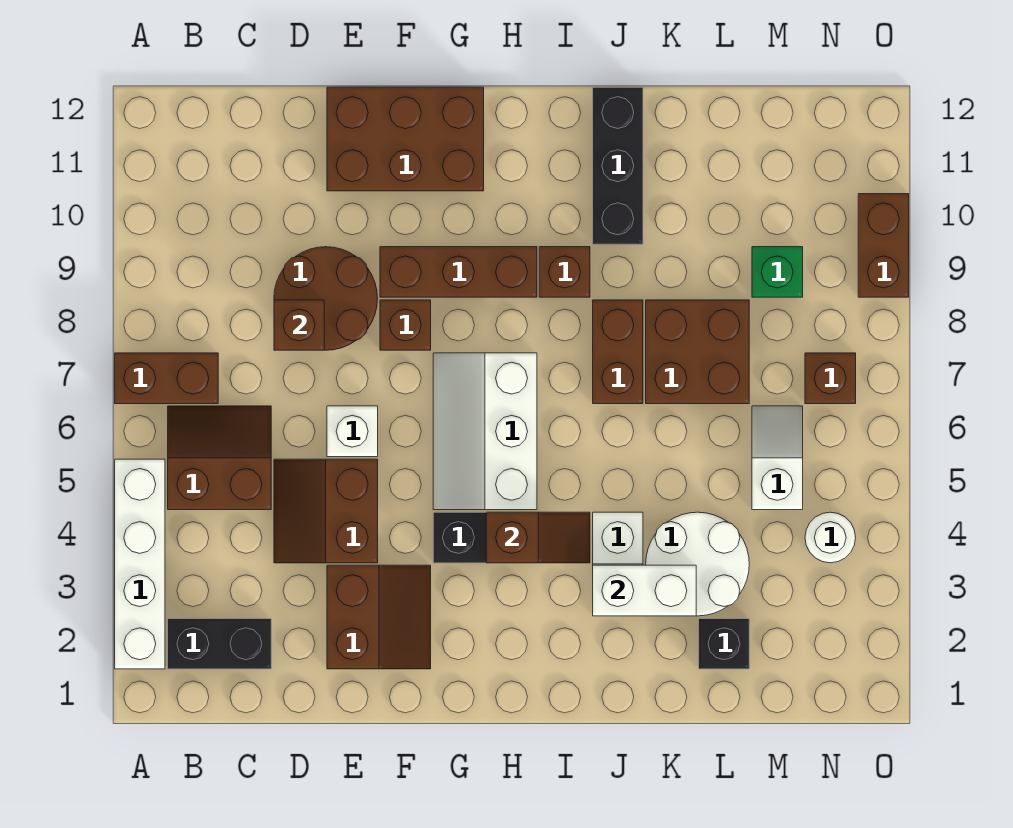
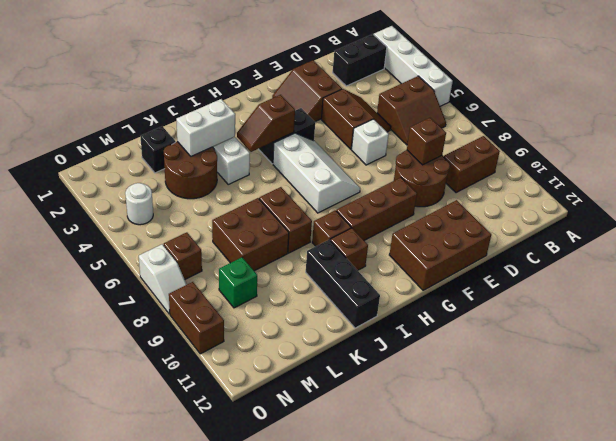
brown 1x2 brick [115,353,218,404] -> brown 1x2 brick moved to [444,136,500,193]
brown 1x1 brick [380,300,431,350] -> brown 1x1 brick moved to [330,228,368,270]
white 2x2 round brick [646,512,749,616] -> brown 2x2 round brick [164,142,217,199]
white 1x2 slope [752,406,803,510] -> white 1x2 slope moved to [139,244,187,314]

